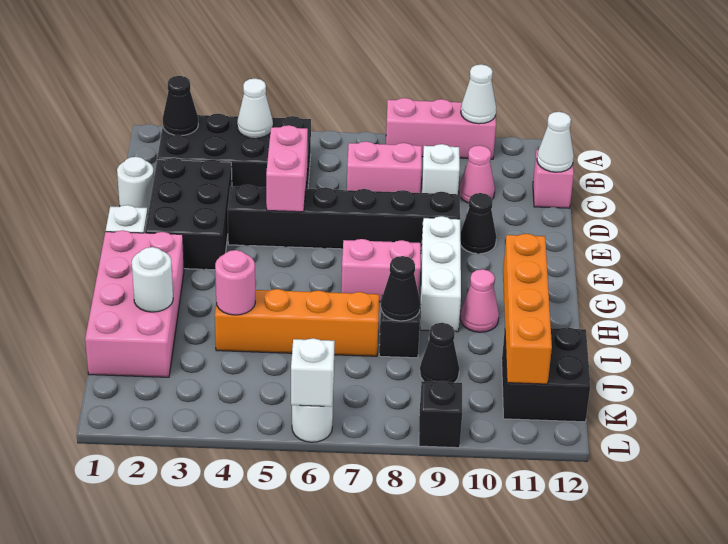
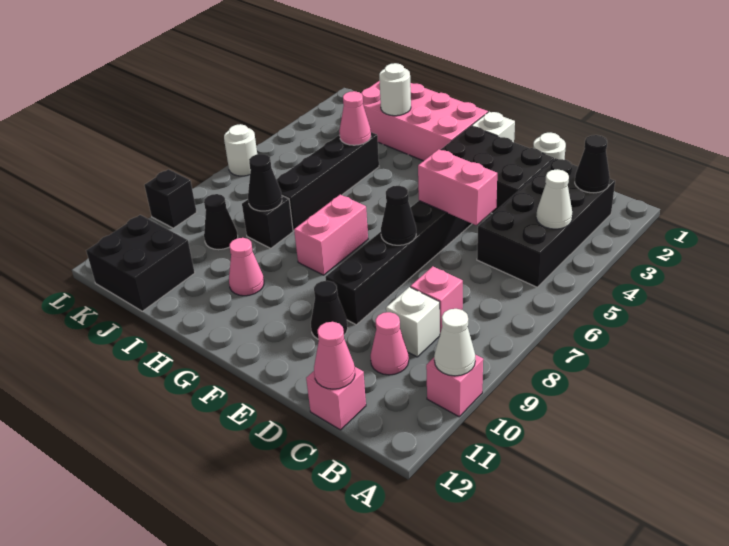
pink 1x3 brick [386,98,496,159] -> pink 1x1 brick [426,355,483,417]
pink 1x2 brick [347,141,422,193] -> pink 1x1 brick [410,266,463,333]
white 1x1 cone [537,112,574,172] -> pink 1x1 cone [314,322,355,389]
none -> black 1x1 cone [381,186,416,245]
white 1x3 brick [420,216,461,332] -> none
orange 1x4 brick [503,234,552,384] -> none
orange 1x4 brick [215,289,379,356] -> black 1x4 brick [276,132,379,231]
pink 1x1 round brick [215,250,255,315] -> pink 1x1 cone [339,91,371,145]
white 1x1 brick [291,338,335,407] -> none

